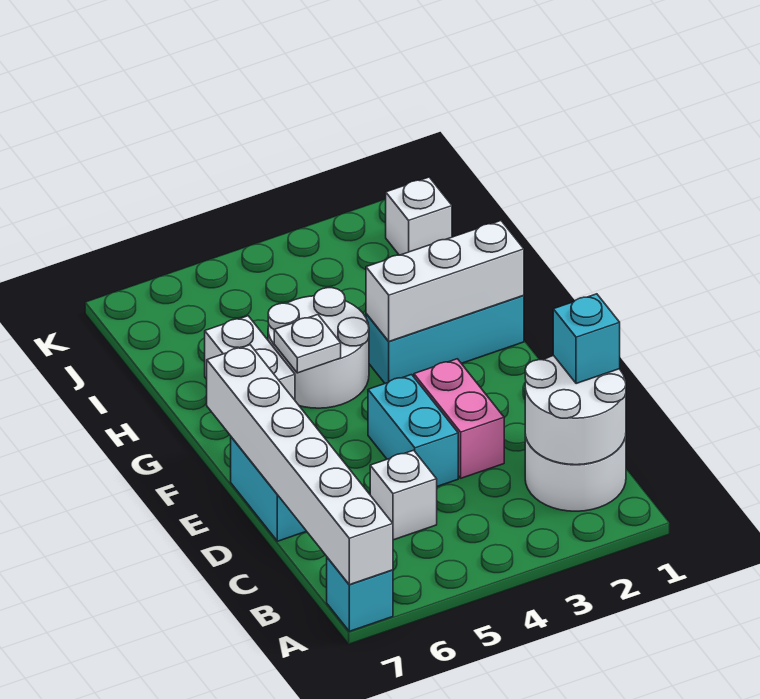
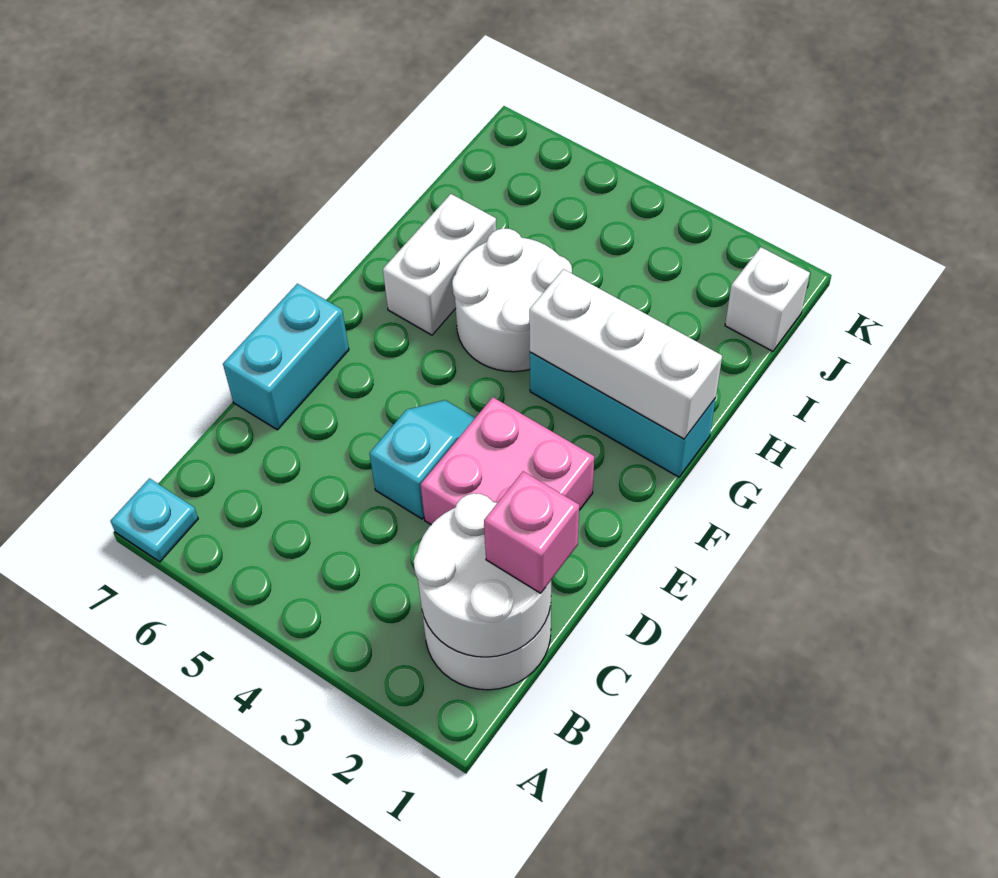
cyan 1x1 brick [327,558,393,631] -> cyan 1x1 plate [111,478,198,562]
white 1x6 brick [207,345,393,585] -> none
cyan 1x1 brick [553,294,620,384] -> pink 1x1 brick [484,471,579,593]
white 1x1 brick [370,450,437,540] -> none
pink 1x2 brick [414,359,504,478] -> pink 2x2 brick [420,397,594,525]
cyan 1x2 brick [368,375,458,487] -> cyan 1x2 slope [369,400,475,519]
white 1x1 plate [274,315,341,373] -> none

